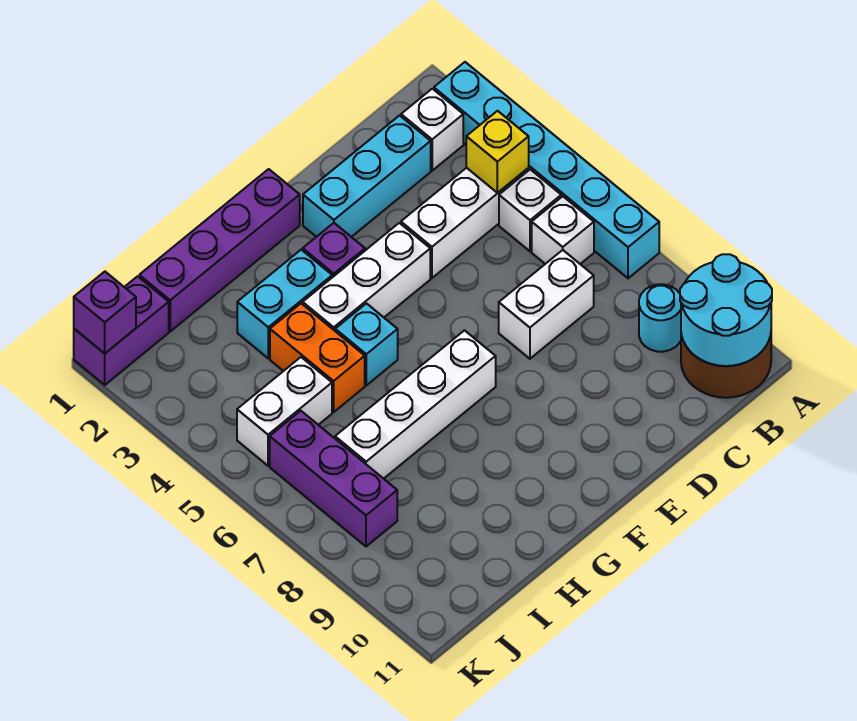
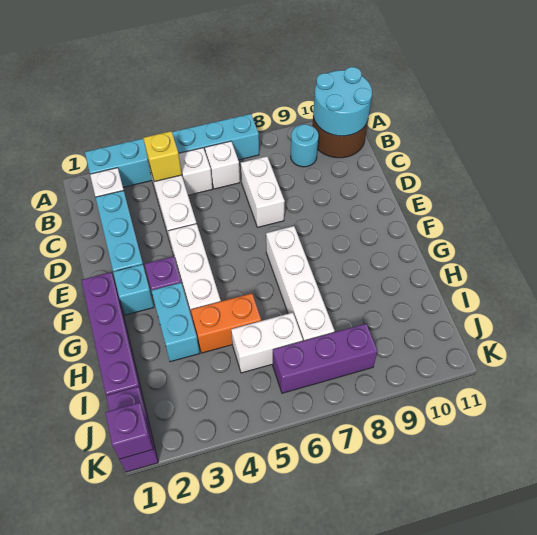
cyan 1x1 brick [335,303,398,385] -> cyan 1x1 brick moved to [113,264,154,315]
white 1x2 brick [237,357,332,466] -> white 1x2 brick turned to [231,313,303,373]

